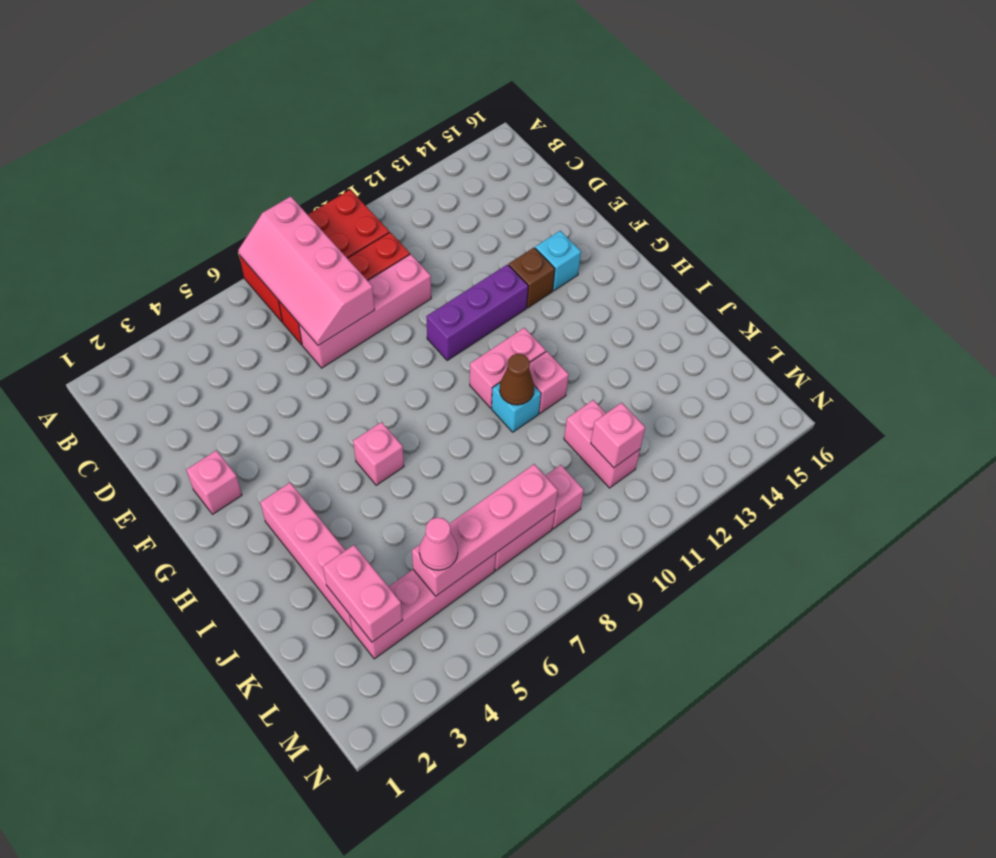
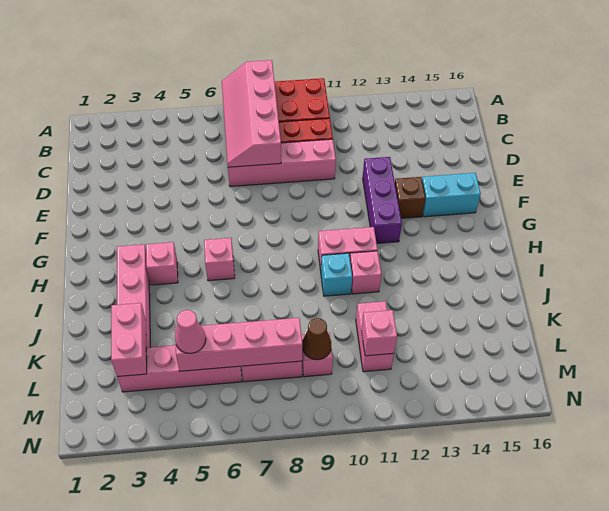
pink 1x1 brick [186,450,242,514] -> pink 1x1 brick moved to [146,242,178,285]
purple 1x3 brick [426,264,528,360] -> purple 1x3 brick turned to [363,157,402,243]
cyan 1x1 brick [535,231,581,291] -> cyan 1x2 brick [422,173,481,217]
brown 1x1 cone [500,354,534,405] -> brown 1x1 cone moved to [302,318,331,360]

